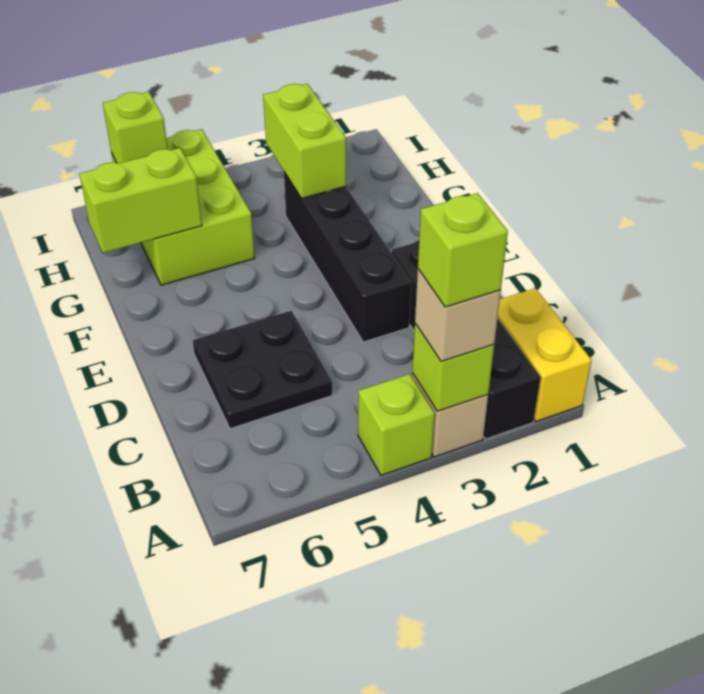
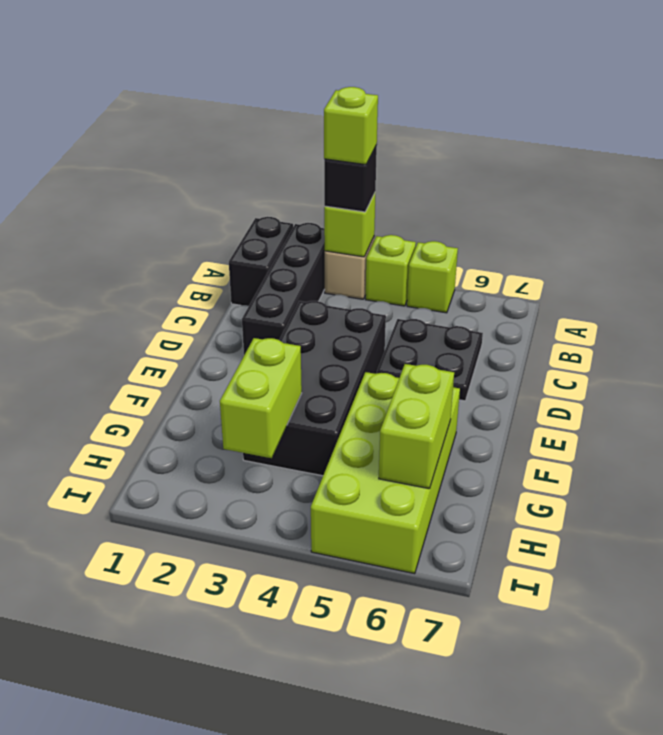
yellow 1x2 brick [498,288,592,422] -> black 1x2 brick [229,217,293,306]
tan 1x1 brick [415,269,501,361] -> black 1x1 brick [324,146,377,212]
black 1x4 brick [284,172,411,342] -> black 2x4 brick [243,301,386,476]
lime 2x3 brick [111,129,255,285] -> lime 2x4 brick [311,372,460,574]
lime 1x2 brick [80,148,202,253] -> lime 1x2 brick turned to [379,364,454,489]
lime 1x1 brick [103,92,168,163] -> lime 1x1 brick moved to [407,241,458,313]

